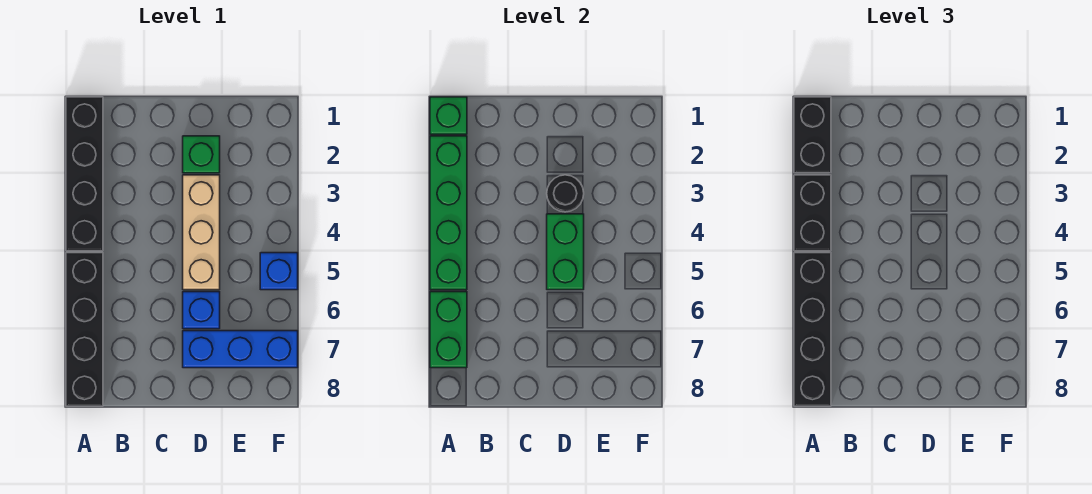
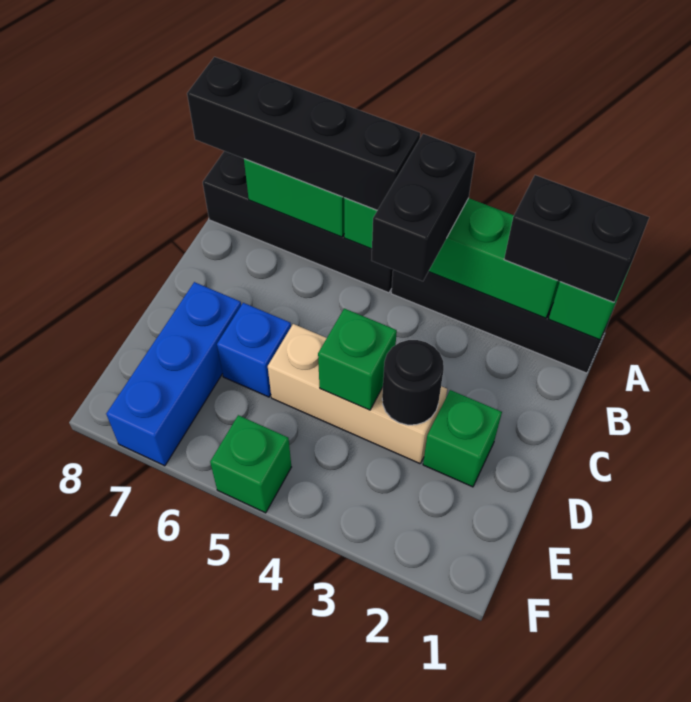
black 1x2 brick [794,175,831,251] -> black 1x2 brick turned to [372,134,475,281]
green 1x2 brick [547,214,584,290] -> green 1x1 brick [318,308,397,410]
blue 1x1 brick [260,253,298,290] -> green 1x1 brick [210,415,291,513]

